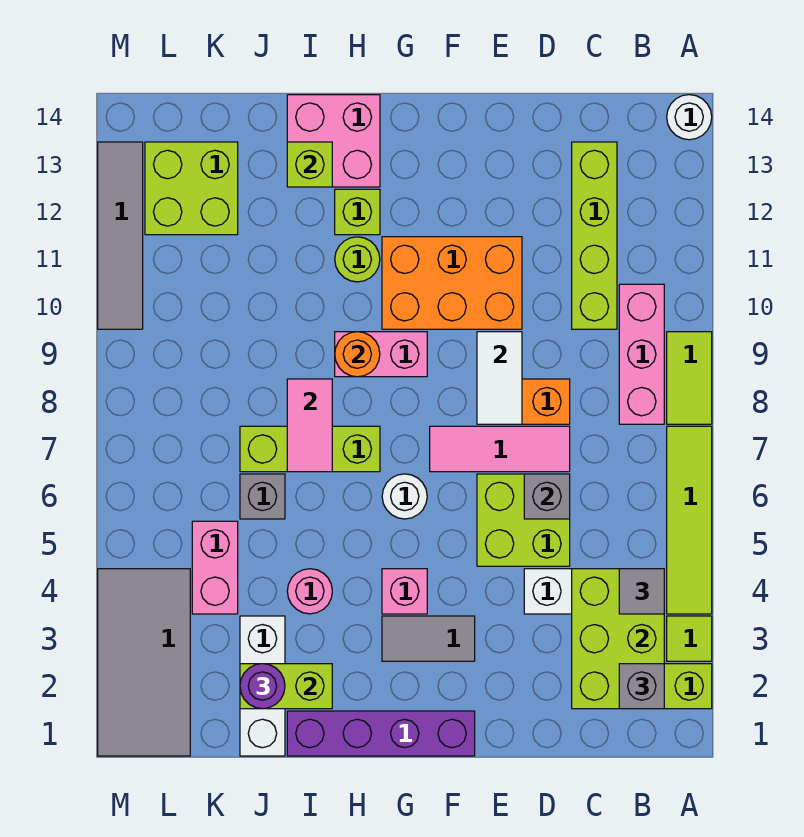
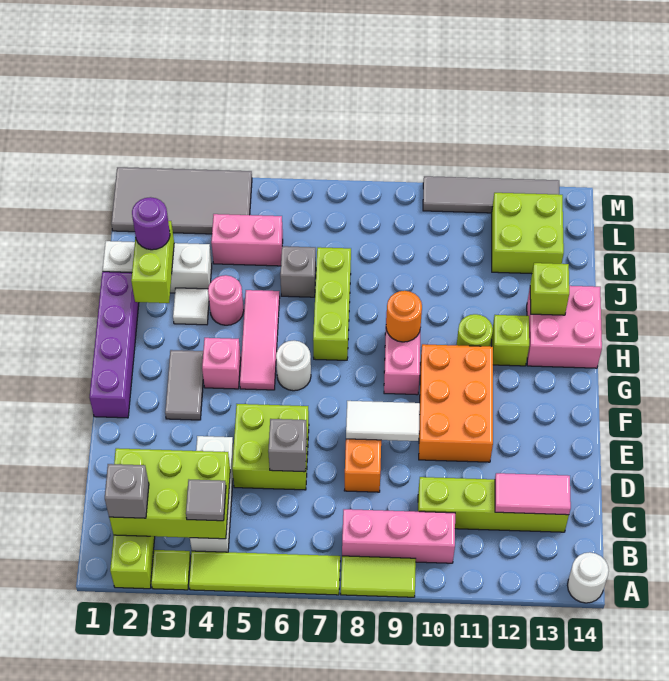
pink 1x3 tile [430,426,570,472] -> pink 1x3 tile moved to [240,290,280,390]
none -> white 1x1 tile [173,288,209,325]
pink 1x2 tile [287,379,332,472] -> pink 1x2 tile moved to [495,473,571,515]

